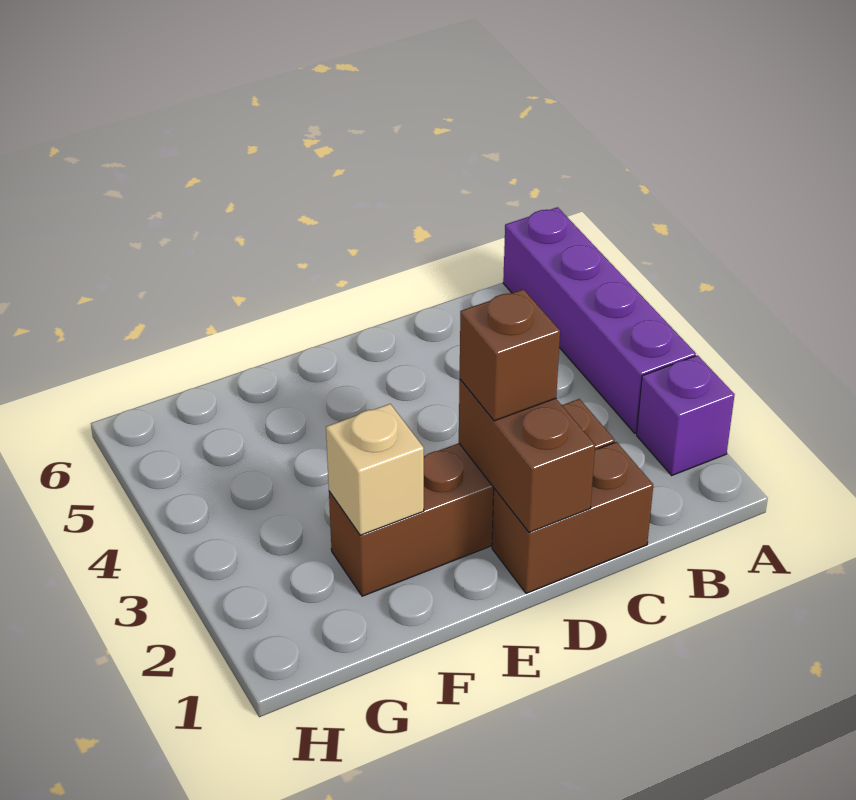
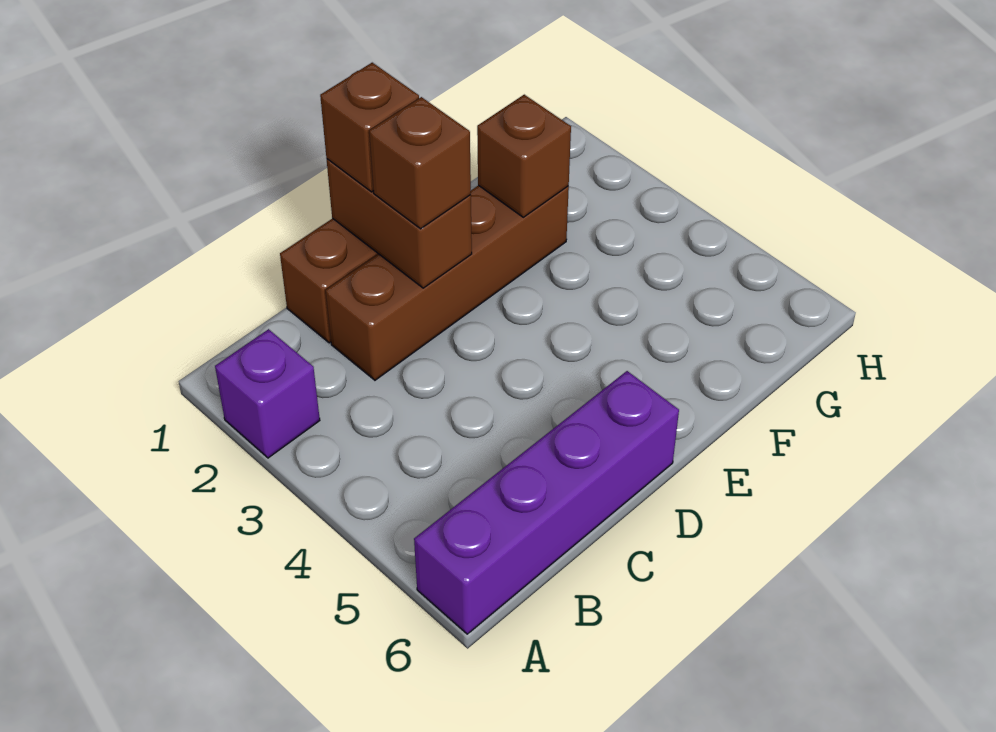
purple 1x4 brick [503,207,696,433] -> purple 1x4 brick turned to [414,371,679,634]
none -> brown 1x1 brick [320,63,419,192]
tan 1x1 brick [326,404,424,535] -> brown 1x1 brick [477,95,571,217]

